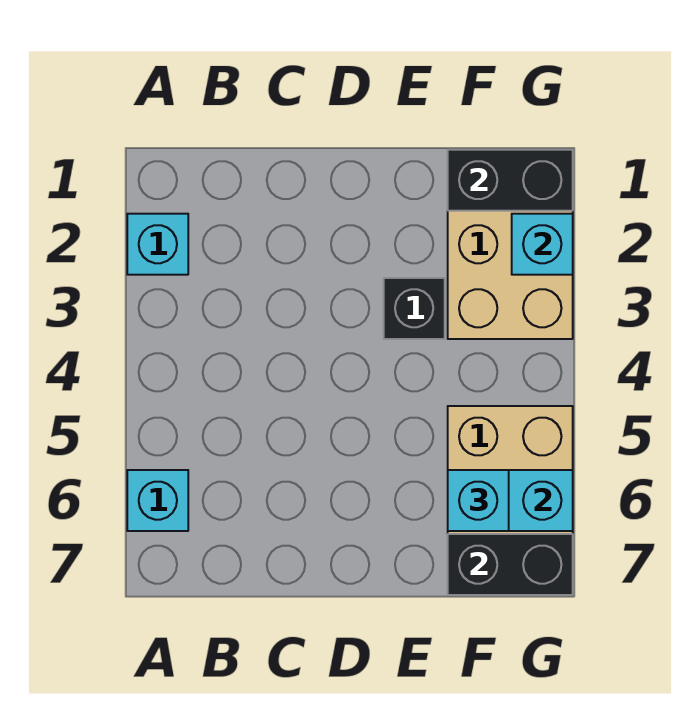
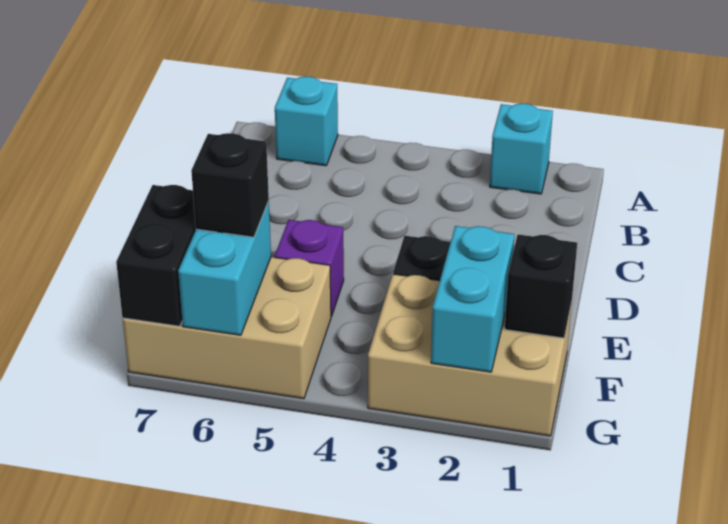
none -> purple 1x1 brick [275,220,344,316]
black 1x2 brick [448,150,573,211] -> black 1x1 brick [505,234,577,338]
cyan 1x1 brick [448,470,509,531] -> black 1x1 brick [191,133,269,237]
cyan 1x1 brick [512,214,573,275] -> cyan 1x2 brick [431,226,514,372]

